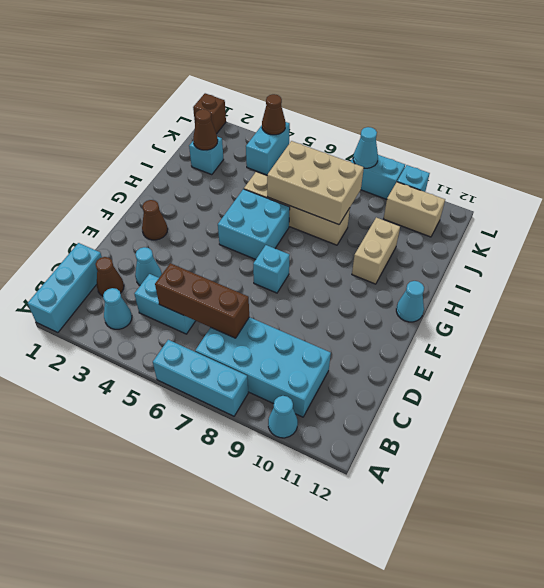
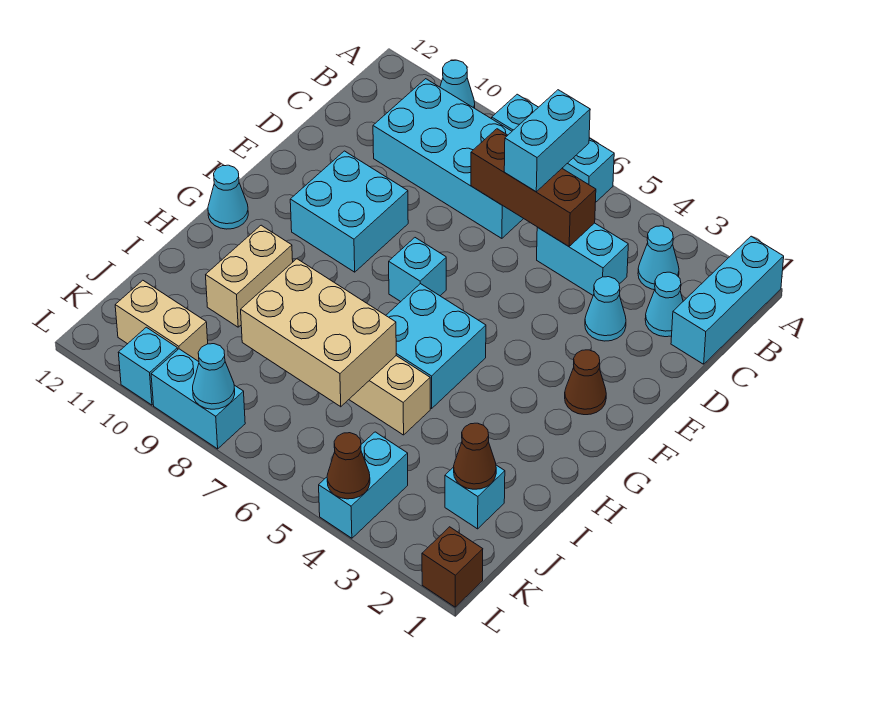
none -> cyan 1x2 brick [504,90,590,192]
brown 1x1 cone [96,257,124,296] -> cyan 1x1 cone [645,272,683,337]
none -> cyan 2x2 brick [290,151,408,272]

